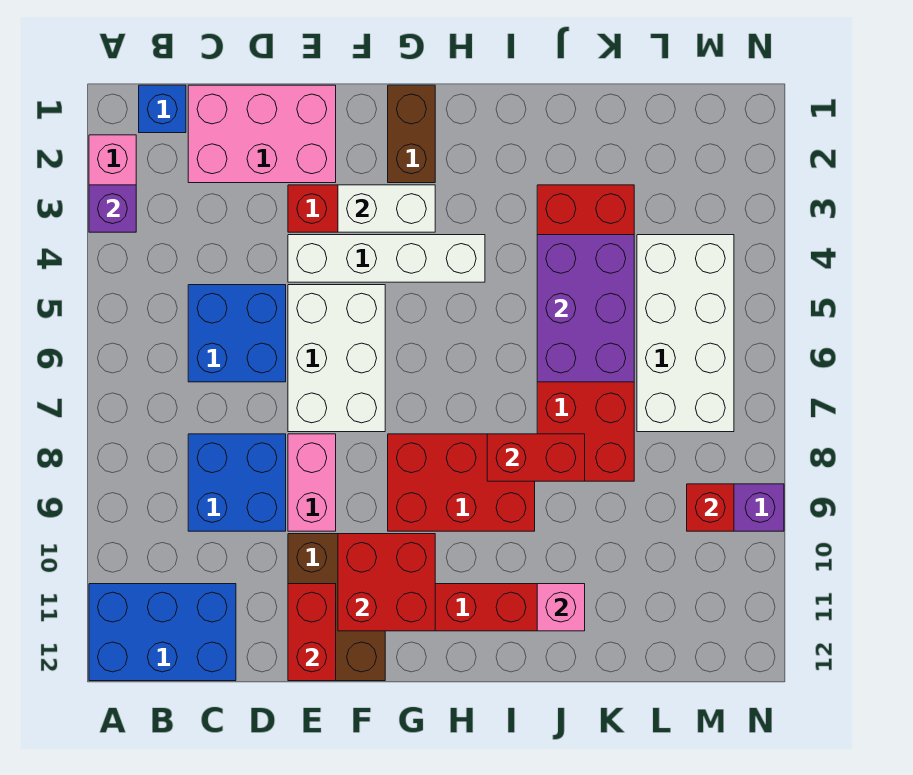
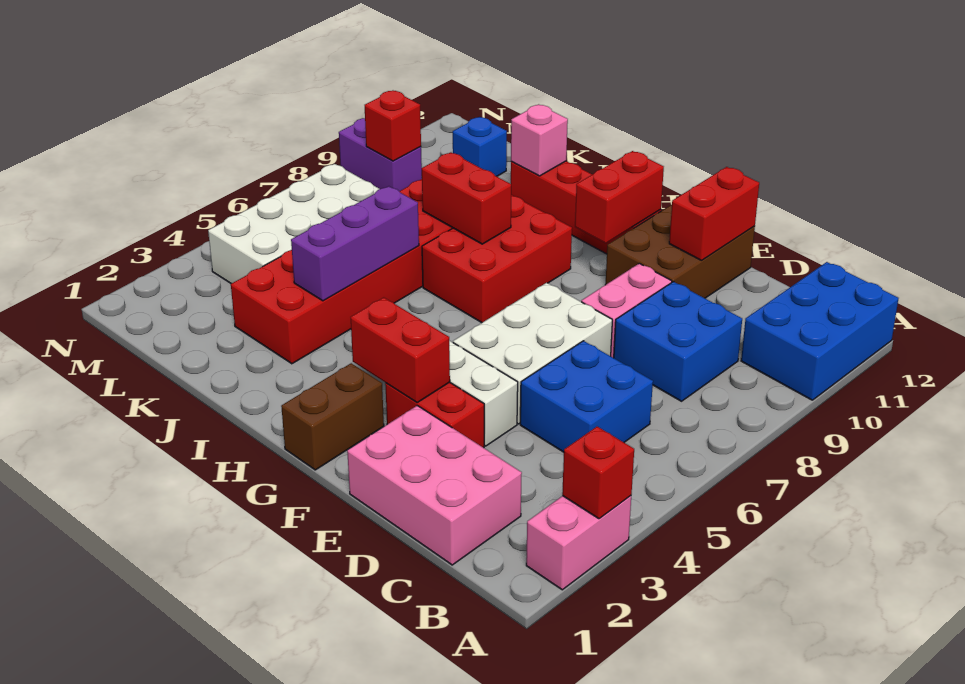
purple 1x1 brick [89,185,136,232] -> red 1x1 brick [562,427,634,519]
blue 2x3 brick [89,584,236,681] -> blue 2x3 brick turned to [741,262,899,400]
blue 1x1 brick [139,85,186,133] -> blue 1x1 brick moved to [453,117,507,176]
white 1x2 brick [338,185,435,232] -> red 1x2 brick [351,297,450,402]
red 2x2 brick [338,534,435,631] -> red 1x2 brick [575,151,664,243]
red 2x3 brick [388,434,535,531] -> red 2x3 brick turned to [422,195,572,323]
purple 2x3 brick [537,235,634,382] -> purple 1x3 brick [291,186,419,301]

